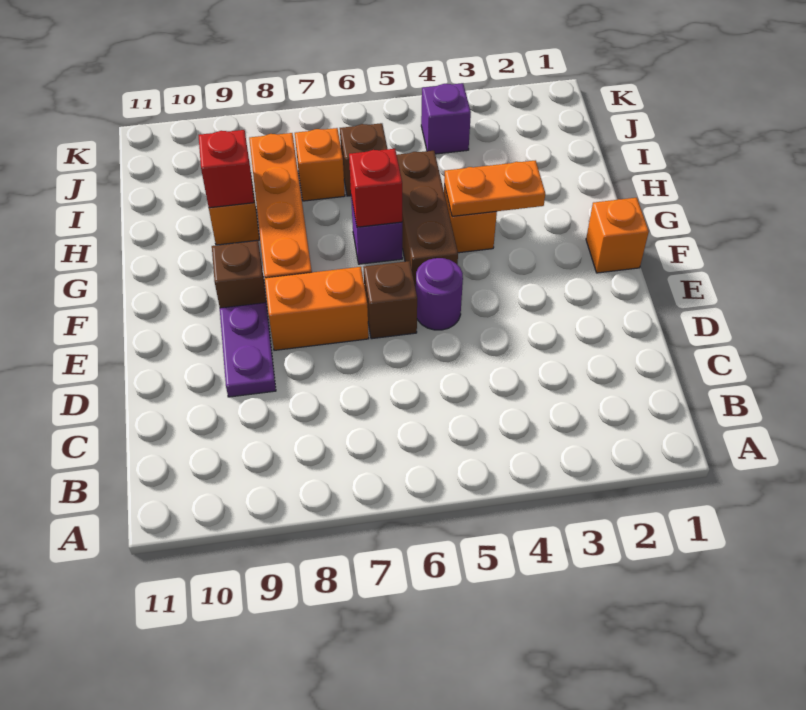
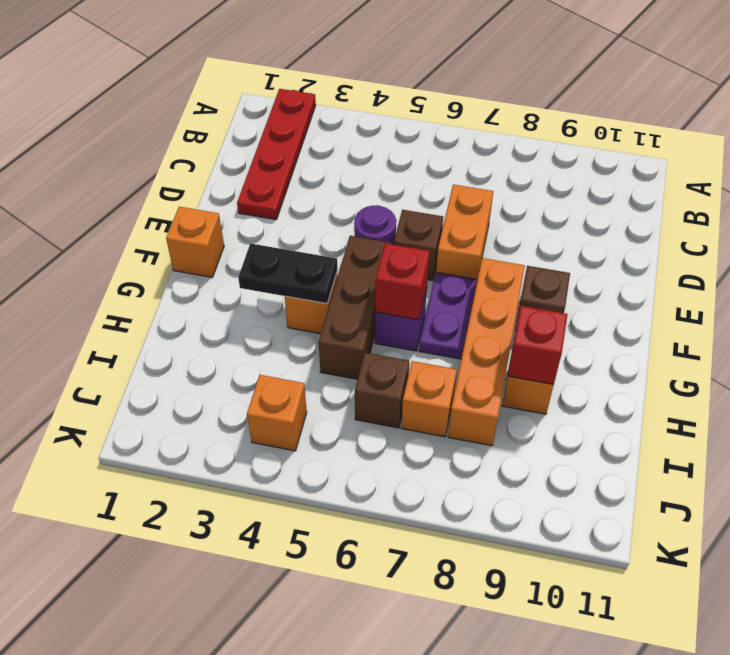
none -> red 1x4 plate [237,89,316,220]
purple 1x2 plate [220,303,276,397] -> purple 1x2 plate moved to [419,273,477,359]
orange 1x2 brick [265,267,369,350] -> orange 1x2 brick turned to [436,185,493,284]
orange 1x2 plate [444,160,545,216] -> black 1x2 plate [238,244,337,304]
purple 1x1 brick [421,83,471,154] -> orange 1x1 brick [247,375,307,451]

